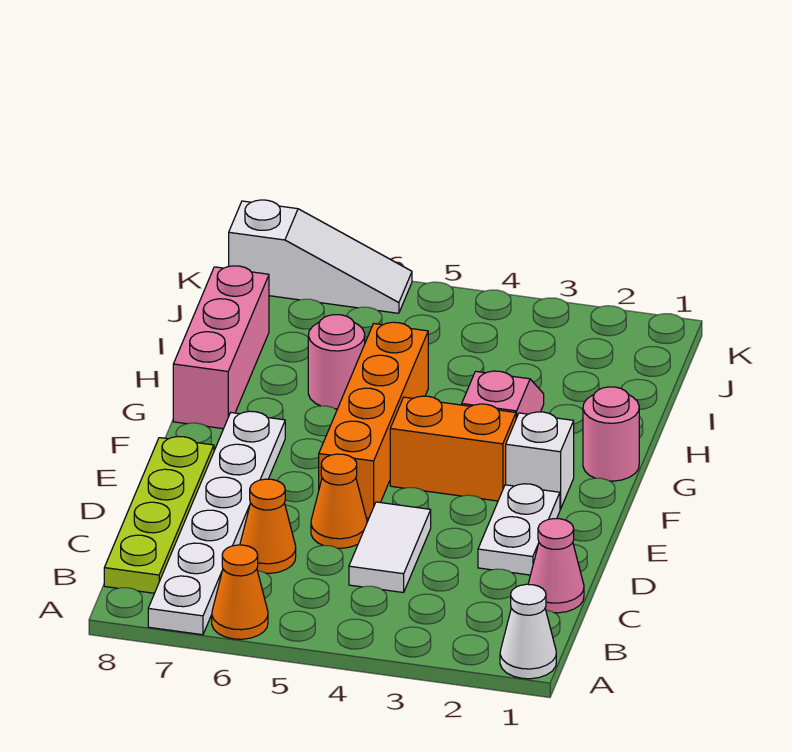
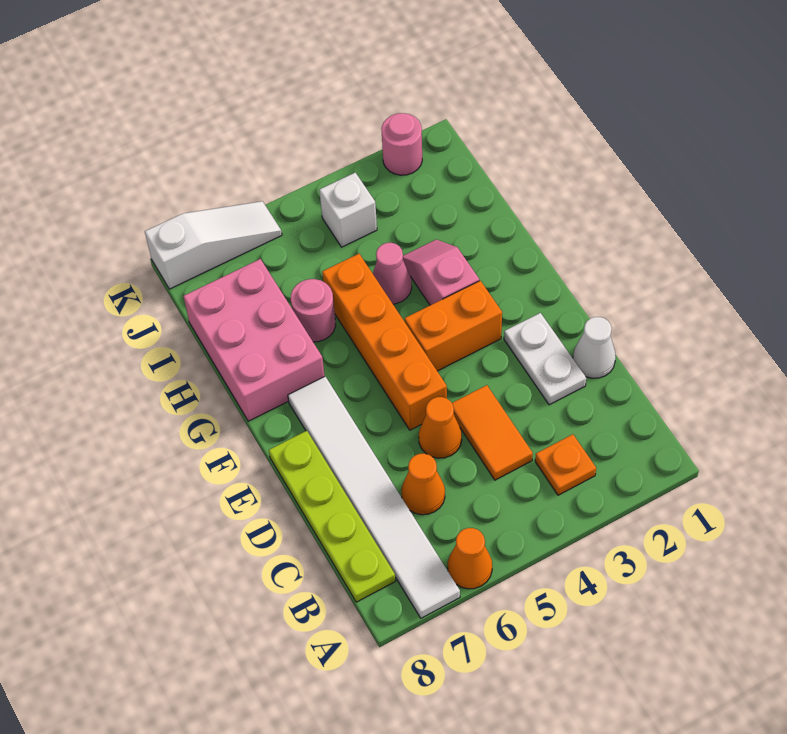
white 1x1 cone [500,584,556,679] -> white 1x1 cone moved to [573,317,616,378]
white 1x6 plate [148,411,285,635] -> white 1x6 tile [288,376,460,618]
none -> orange 1x1 plate [535,434,596,495]
pink 1x1 cone [528,519,584,613] -> pink 1x1 cone moved to [373,243,412,304]
white 1x2 tile [349,502,431,593] -> orange 1x2 tile [452,385,533,480]
white 1x1 brick [506,412,574,509] -> white 1x1 brick moved to [319,173,377,247]
pink 1x1 round brick [583,387,639,481] -> pink 1x1 round brick moved to [381,113,422,175]
pink 1x3 brick [173,266,269,429] -> pink 2x3 brick [184,259,325,421]

